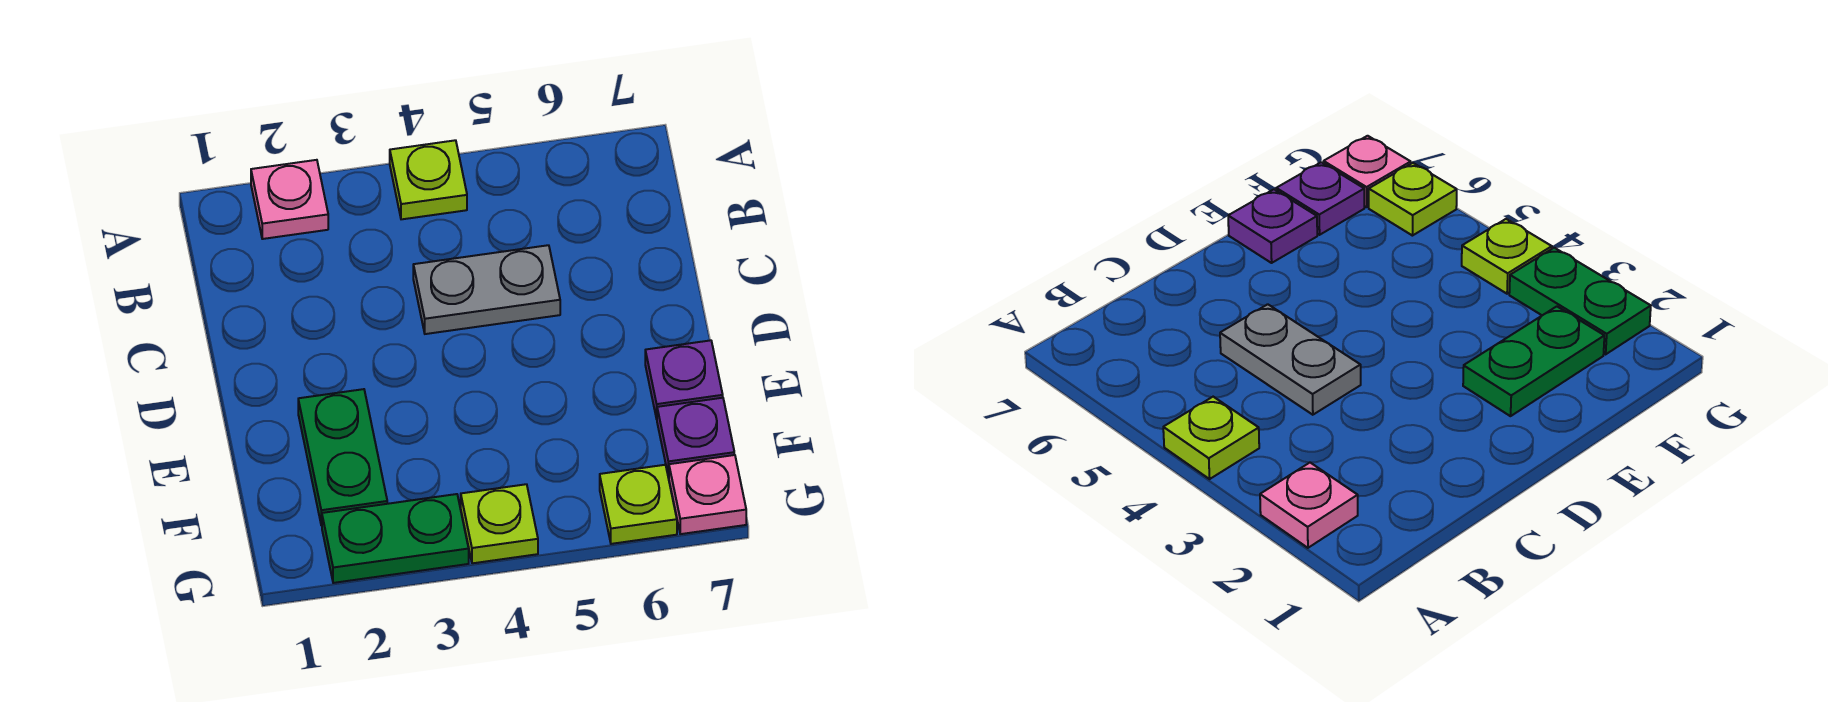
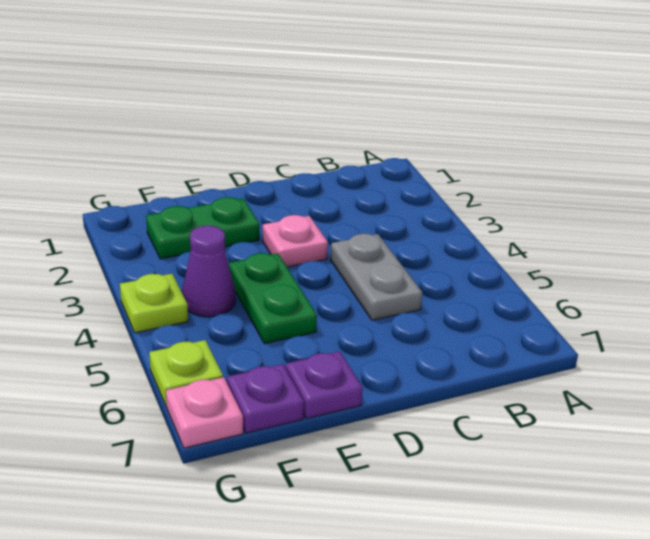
pink 1x1 plate [251,160,328,239] -> pink 1x1 plate moved to [263,215,328,267]
lime 1x1 plate [390,140,467,219] -> none
none -> purple 1x1 cone [182,226,236,317]
green 1x2 plate [322,494,469,583] -> green 1x2 plate moved to [229,253,317,344]

